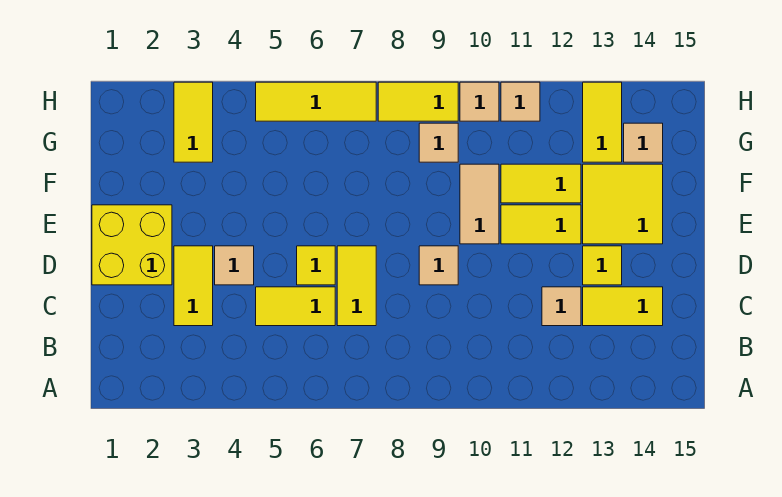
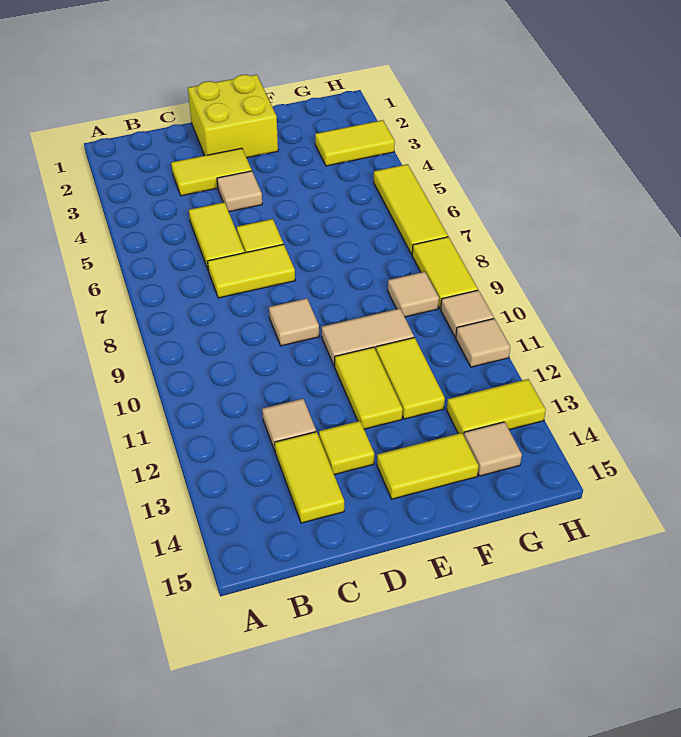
yellow 2x2 tile [583,164,663,244] -> yellow 1x2 tile [377,433,479,499]

